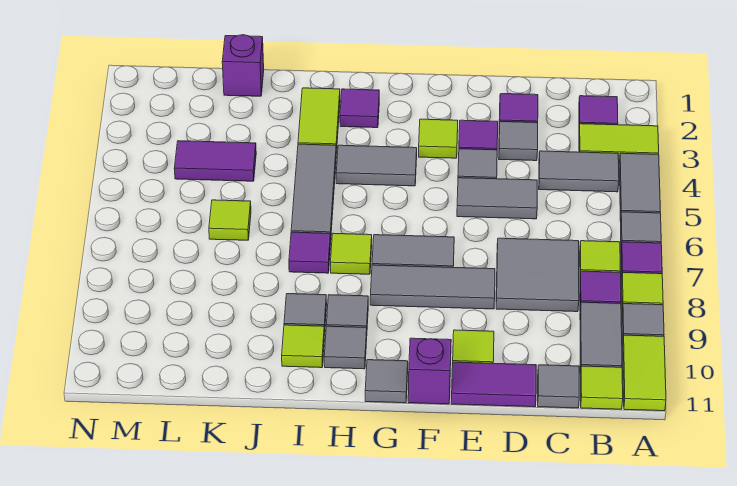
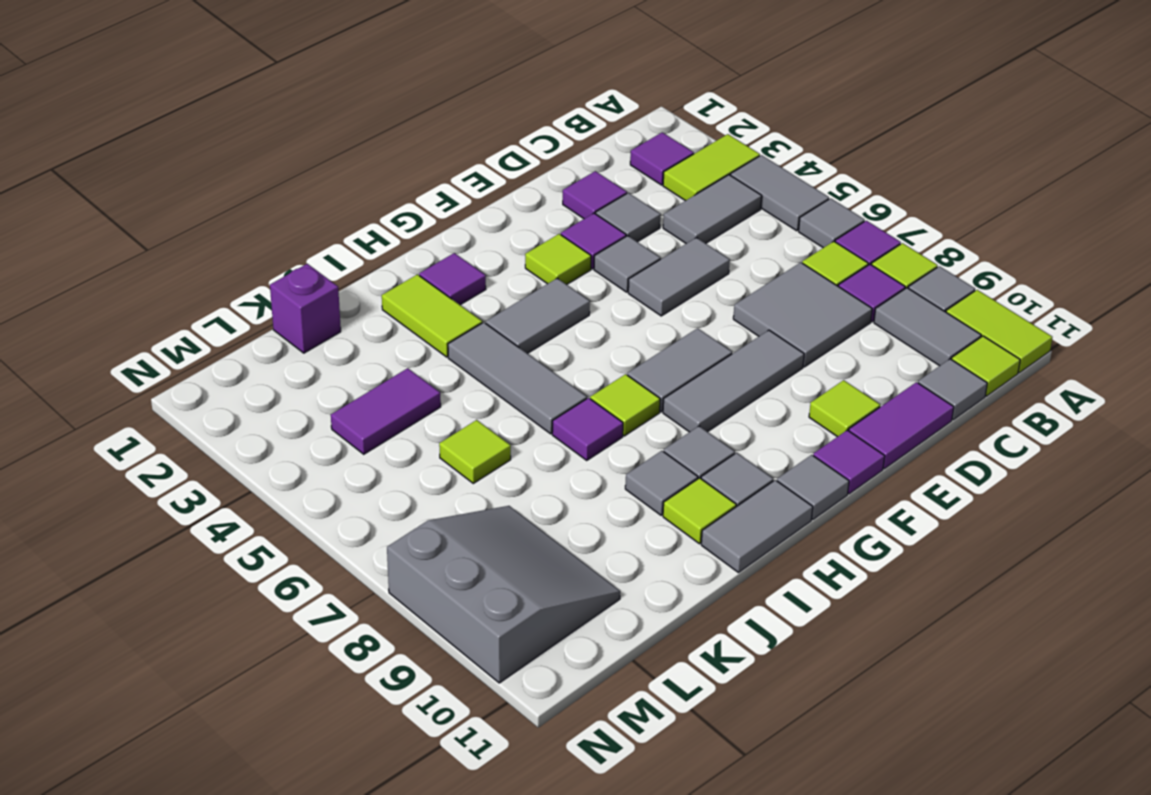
purple 1x1 brick [408,338,451,404] -> purple 1x1 tile [813,430,885,494]
none -> grey 1x2 tile [701,480,813,573]
none -> grey 3x3 slope [387,506,620,683]

